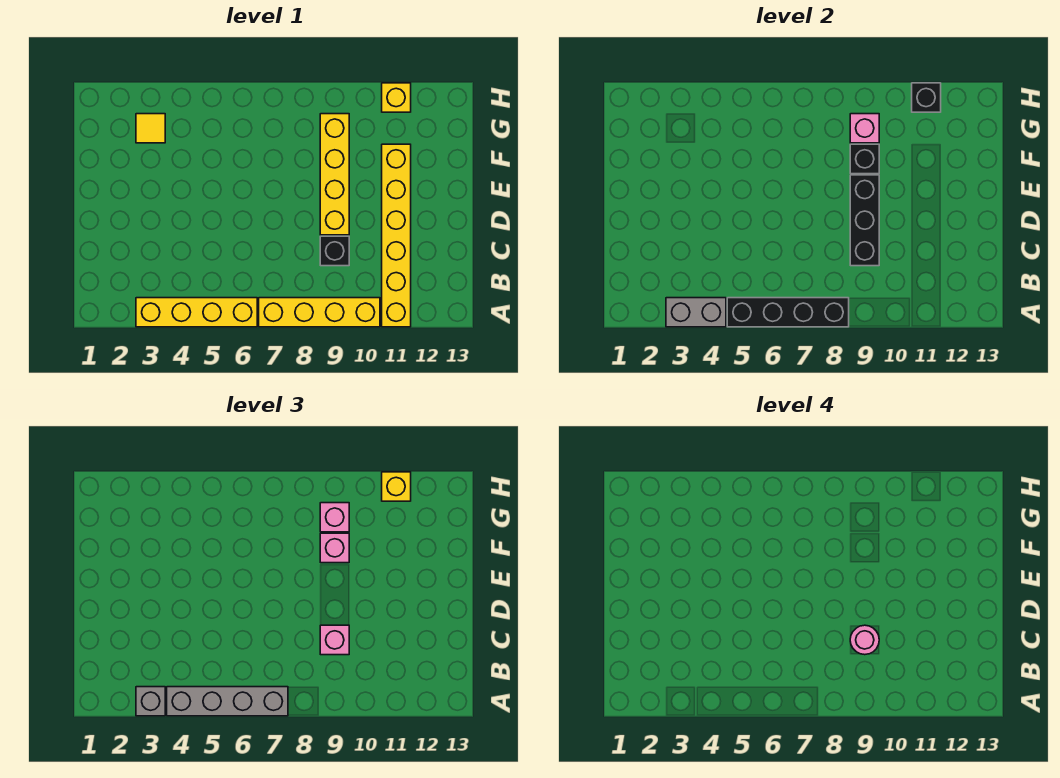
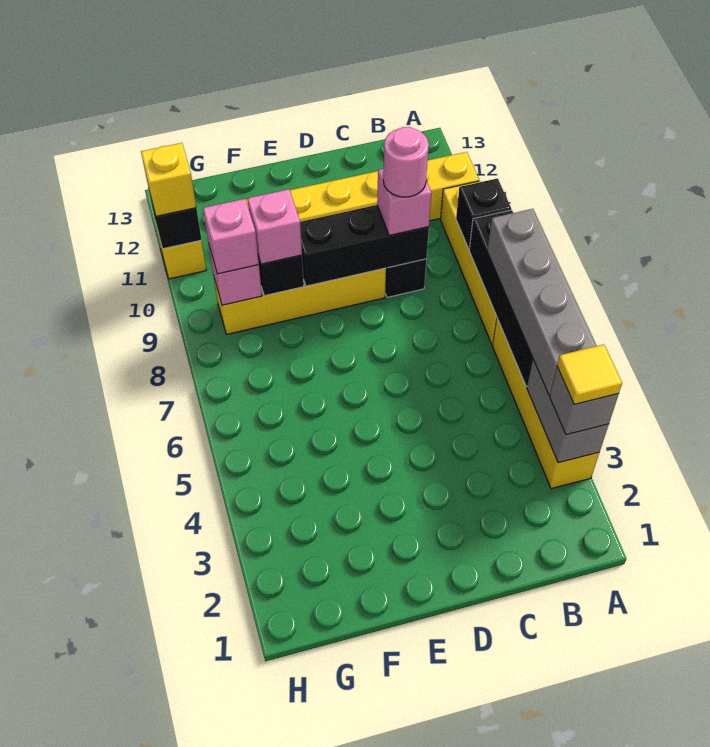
none -> black 1x1 brick [456,178,511,249]
yellow 1x1 tile [136,114,165,143] -> yellow 1x1 tile moved to [557,344,622,404]

